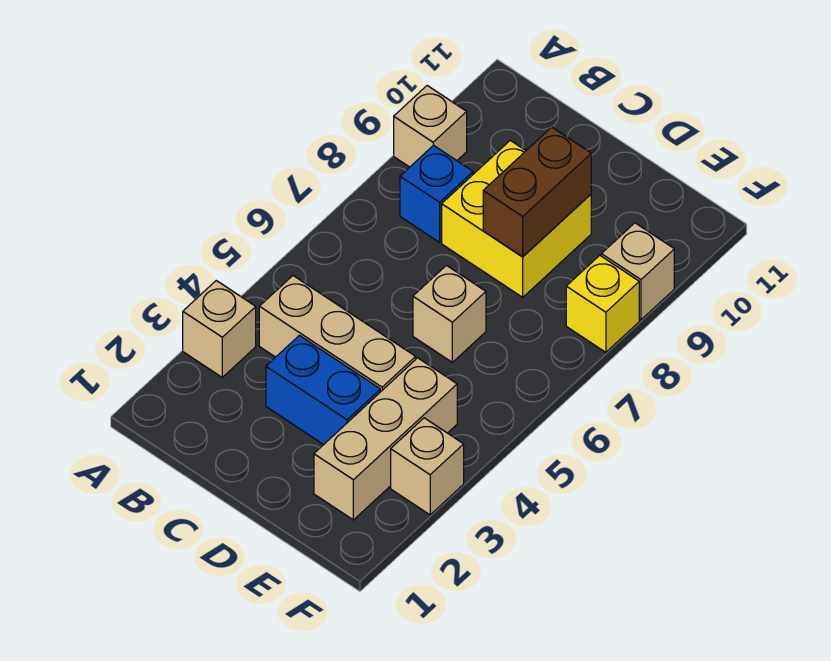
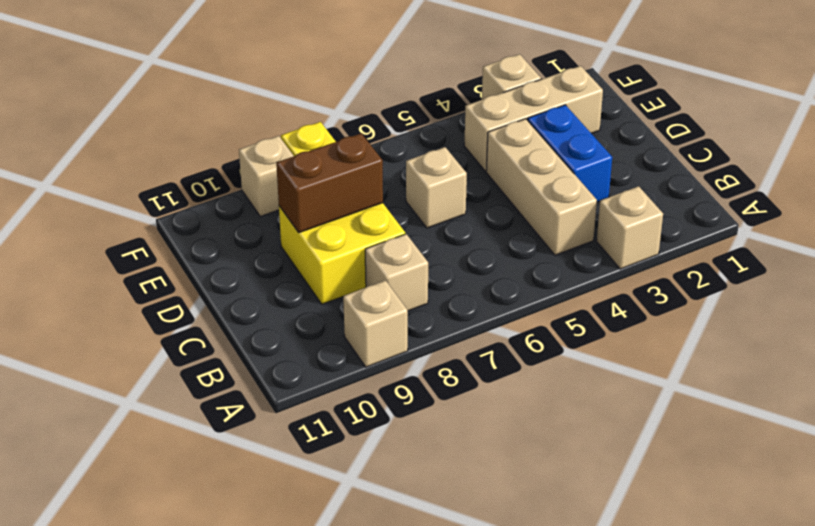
blue 1x1 brick [400,145,473,242] -> tan 1x1 brick [365,234,428,311]

